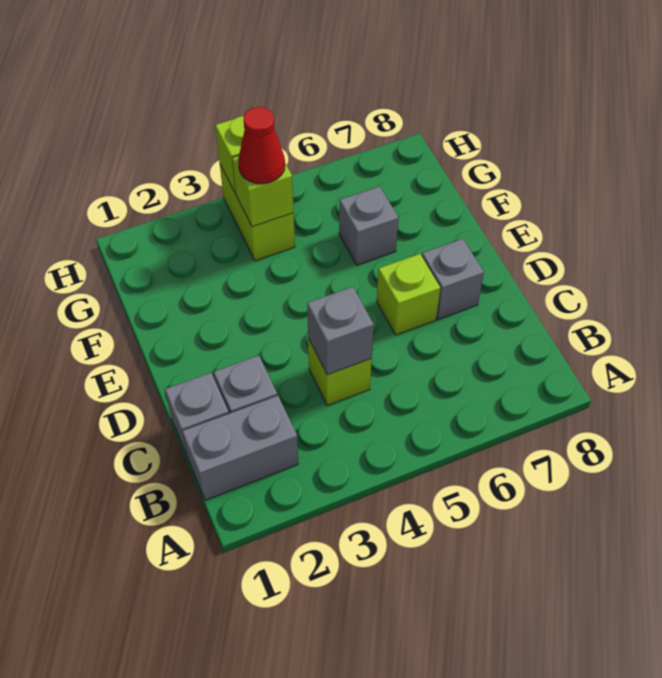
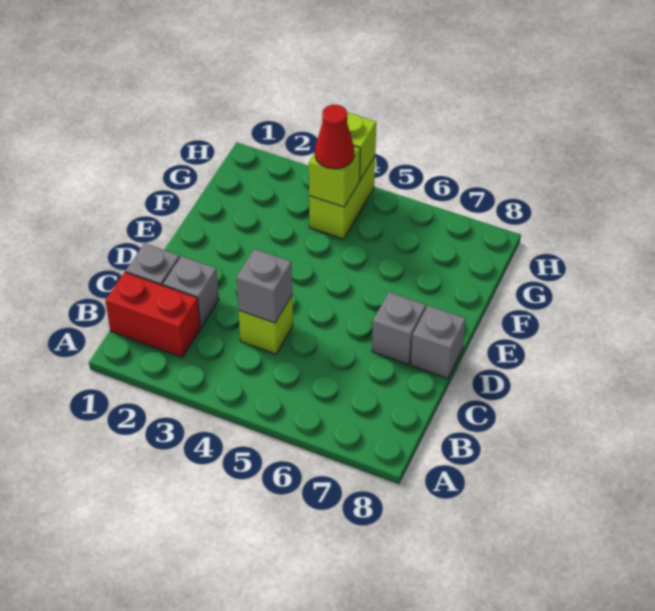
grey 1x2 brick [182,396,298,500] -> red 1x2 brick [105,272,200,357]
lime 1x1 brick [377,254,440,335] -> none
grey 1x1 brick [339,186,399,265] -> grey 1x1 brick moved to [411,306,466,378]

